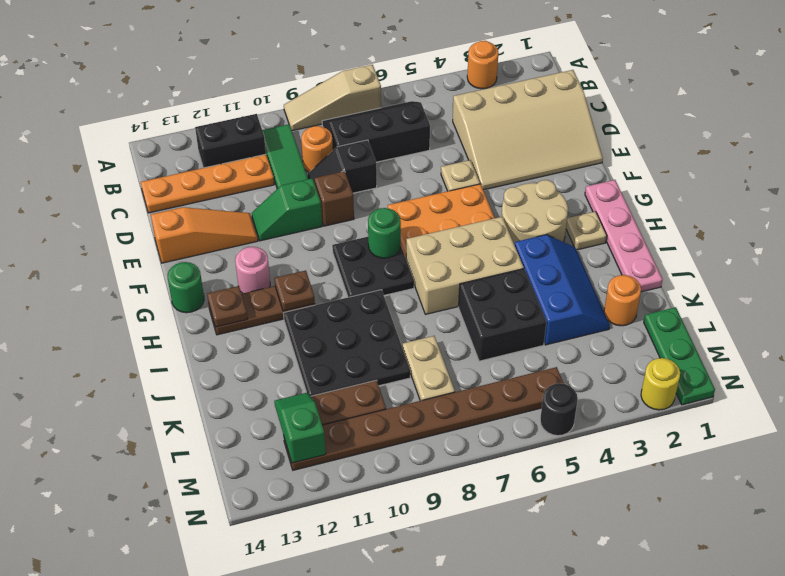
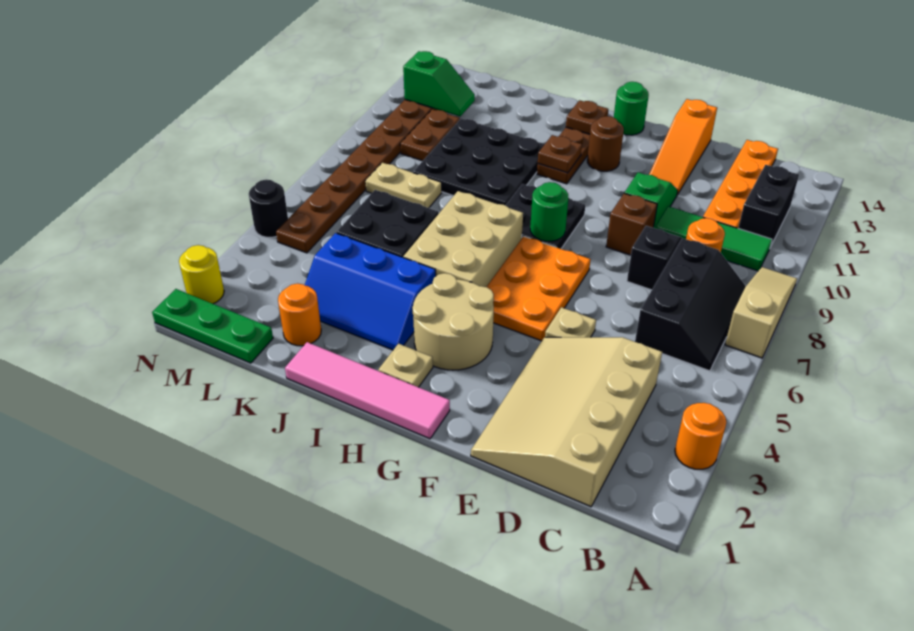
pink 1x4 plate [585,180,663,292] -> pink 1x4 tile [285,342,450,439]
pink 1x1 round brick [235,247,270,293] -> brown 1x1 round brick [587,116,624,171]

